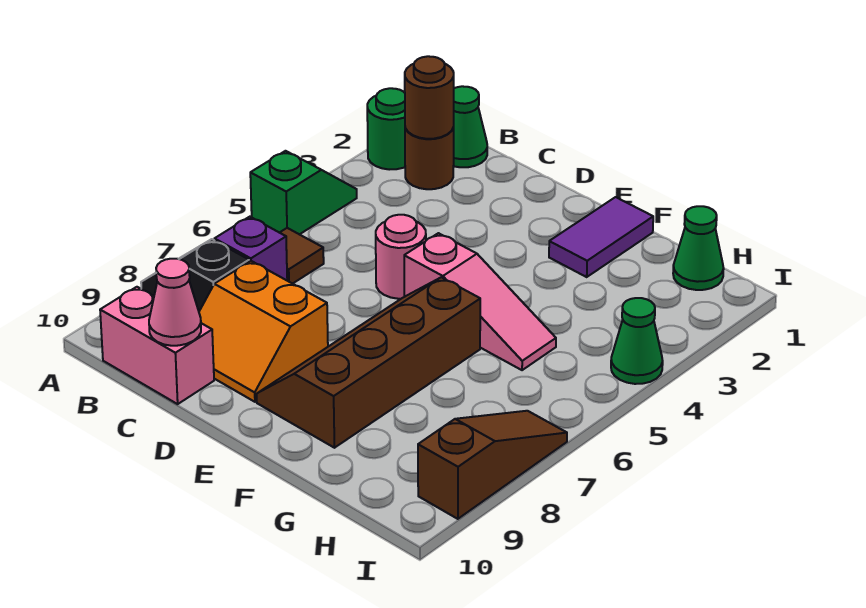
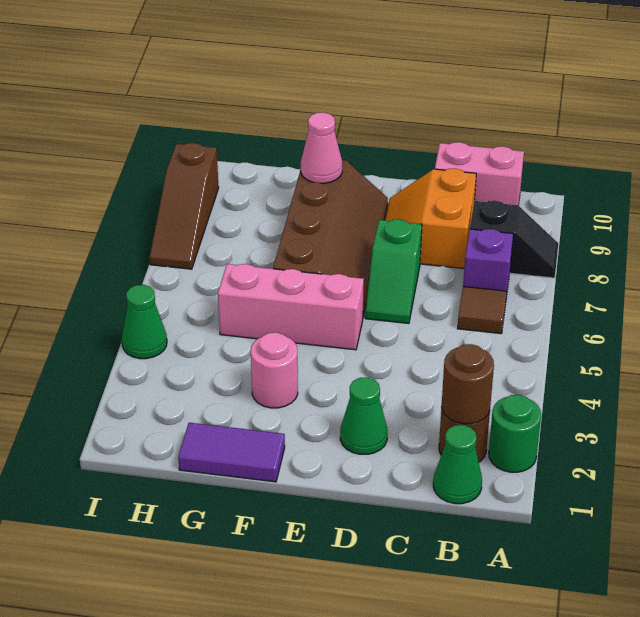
green 1x2 slope [250,151,357,234] -> green 1x2 slope moved to [365,219,422,323]
orange 2x2 slope [199,261,328,402] -> orange 2x2 slope turned to [385,169,476,269]
pink 1x1 cone [149,259,201,346] -> pink 1x1 cone moved to [301,112,342,183]
pink 1x1 round brick [376,215,426,299] -> pink 1x1 round brick moved to [251,332,298,408]
pink 1x3 slope [404,233,556,370] -> pink 1x3 brick [218,264,364,350]
purple 1x2 tile [549,197,653,277] -> purple 1x2 tile turned to [178,423,285,482]
green 1x1 cone [673,206,724,290] -> green 1x1 cone moved to [340,377,387,454]

